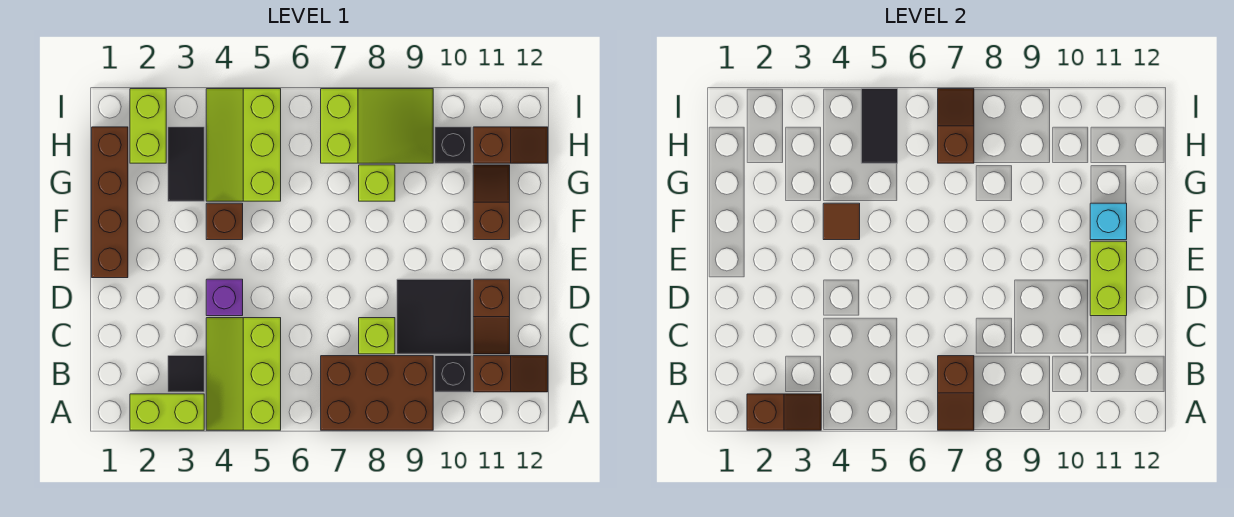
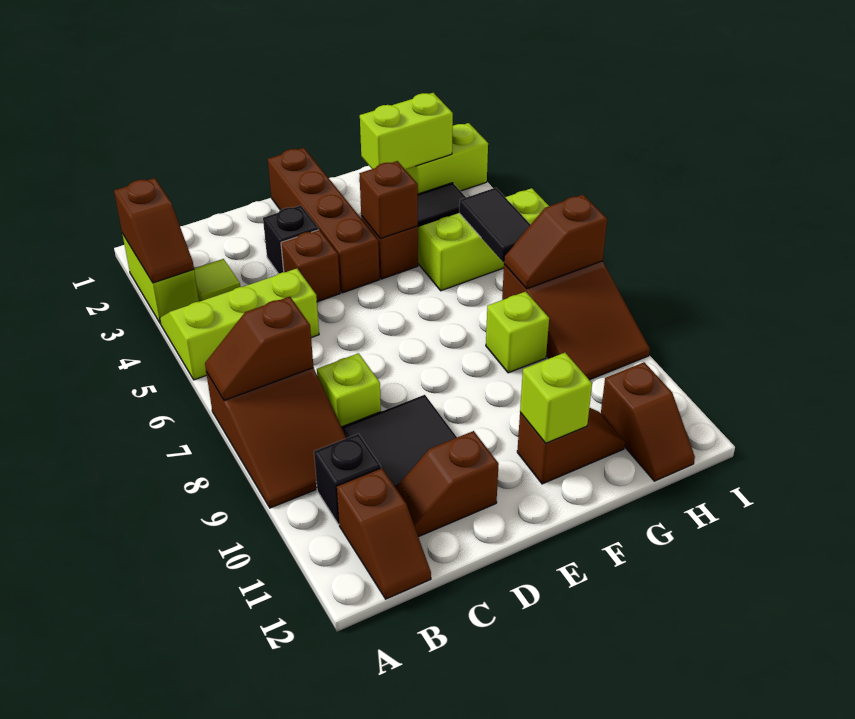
brown 2x3 brick [321,356,433,430] -> brown 2x3 slope [206,368,346,508]
black 1x1 tile [168,356,204,392] -> lime 1x1 tile [194,259,240,302]
purple 1x1 brick [206,279,243,316] -> brown 1x1 brick [281,230,340,302]
lime 1x2 brick [1090,241,1127,316] -> lime 1x2 brick moved to [360,93,453,169]
brown 1x4 brick [92,127,128,278] -> brown 1x4 brick turned to [268,148,380,293]
brown 1x1 tile [823,203,860,240] -> brown 1x1 brick [359,161,418,239]
cyan 1x1 brick [1090,203,1127,240] -> lime 1x1 brick [520,353,592,443]
black 1x2 tile [861,89,898,163] -> black 1x2 tile turned to [459,188,531,262]
lime 2x3 slope [321,89,433,163] -> brown 2x3 slope [502,261,650,380]
brown 1x2 slope [938,89,974,163] -> brown 1x2 slope turned to [504,195,607,289]
black 1x1 brick [435,127,471,163] -> black 1x1 brick moved to [263,205,319,274]

